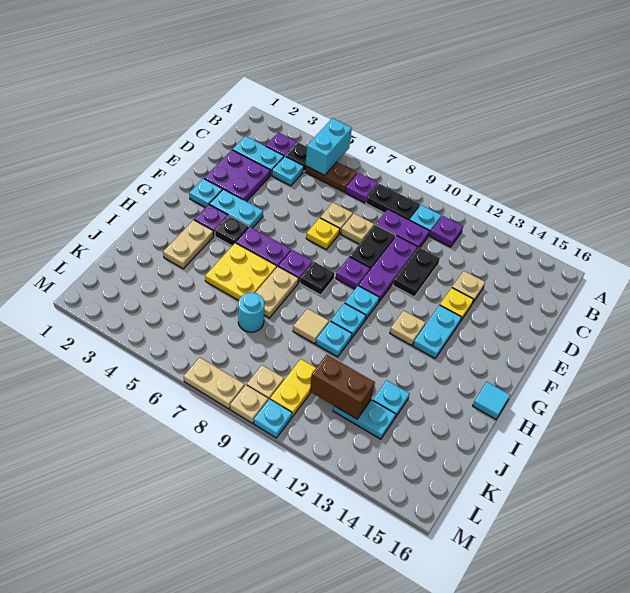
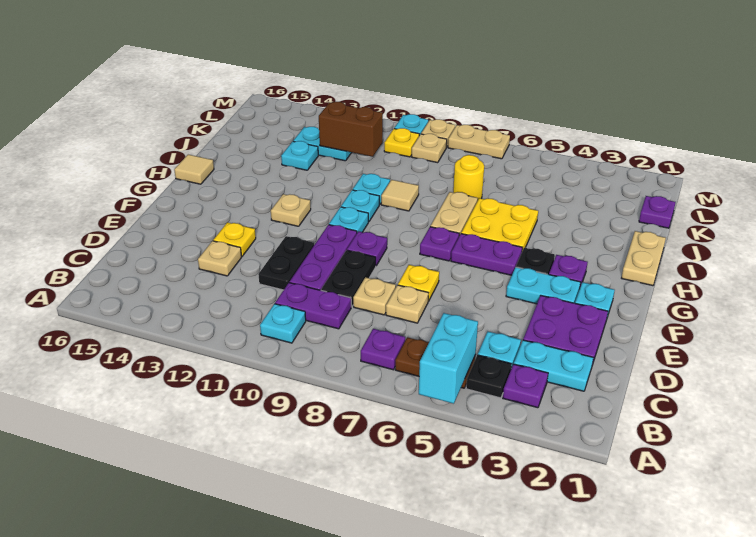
black 1x2 plate [366,184,420,220] -> none
purple 1x1 plate [430,216,463,247] -> purple 1x1 plate moved to [639,196,676,228]
cyan 1x2 plate [413,305,461,358] -> none
black 1x1 plate [300,262,335,295] -> none
tan 1x2 plate [163,220,213,269] -> tan 1x2 plate moved to [622,231,666,286]
cyan 1x1 tile [473,382,510,419] -> tan 1x1 tile [174,155,214,184]
cyan 1x1 round brick [238,293,264,332] -> yellow 1x1 round brick [453,155,484,201]
yellow 1x2 plate [270,359,316,417] -> yellow 1x1 plate [384,128,419,157]

